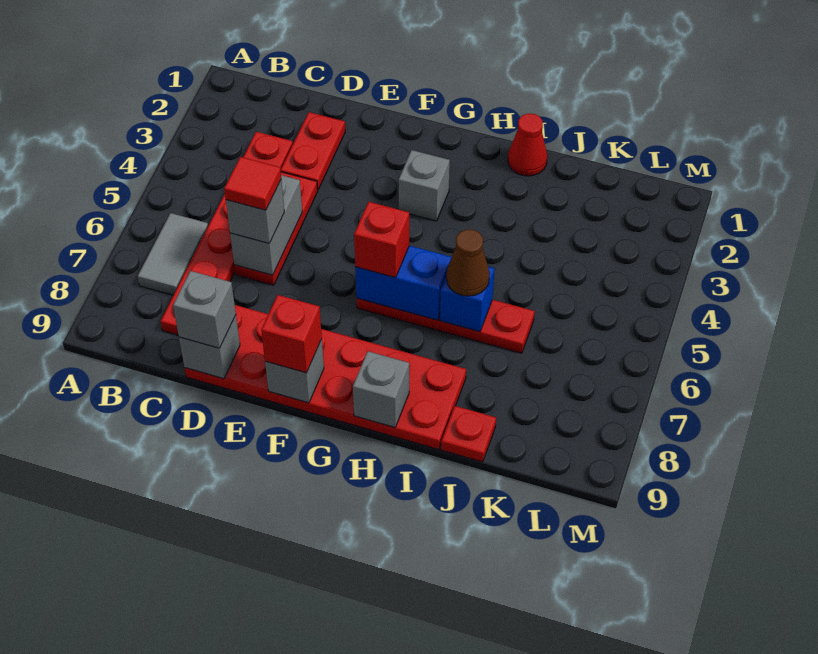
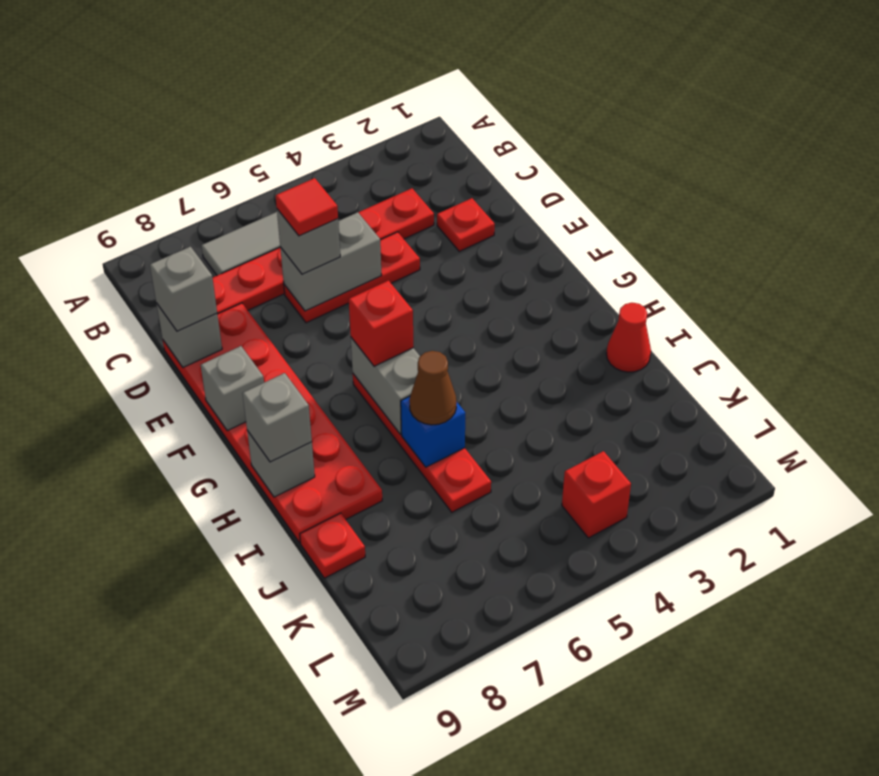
red 1x2 plate [281,112,345,190] -> red 1x1 plate [437,198,495,251]
red 1x1 brick [261,295,322,373] -> red 1x1 brick moved to [562,451,631,538]
grey 1x1 brick [399,150,450,221] -> grey 1x1 brick moved to [242,373,312,462]
blue 1x2 brick [355,246,452,320] -> grey 1x2 brick [351,338,420,434]

